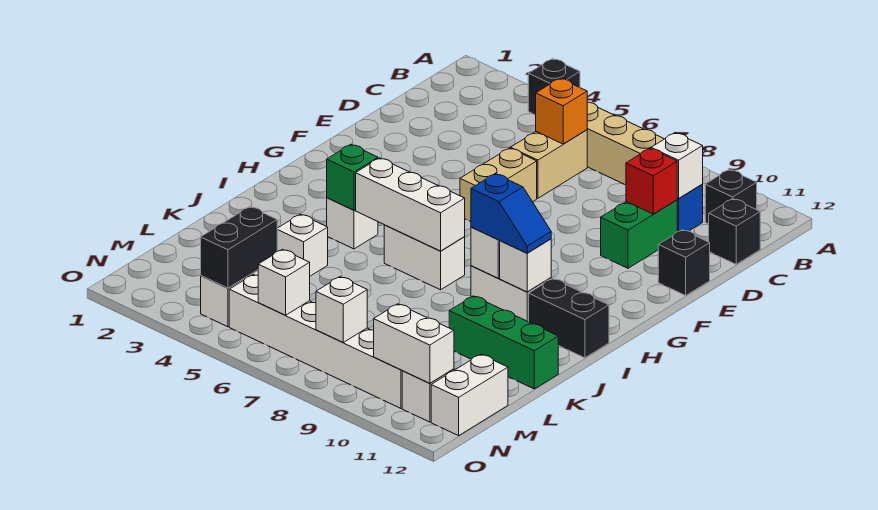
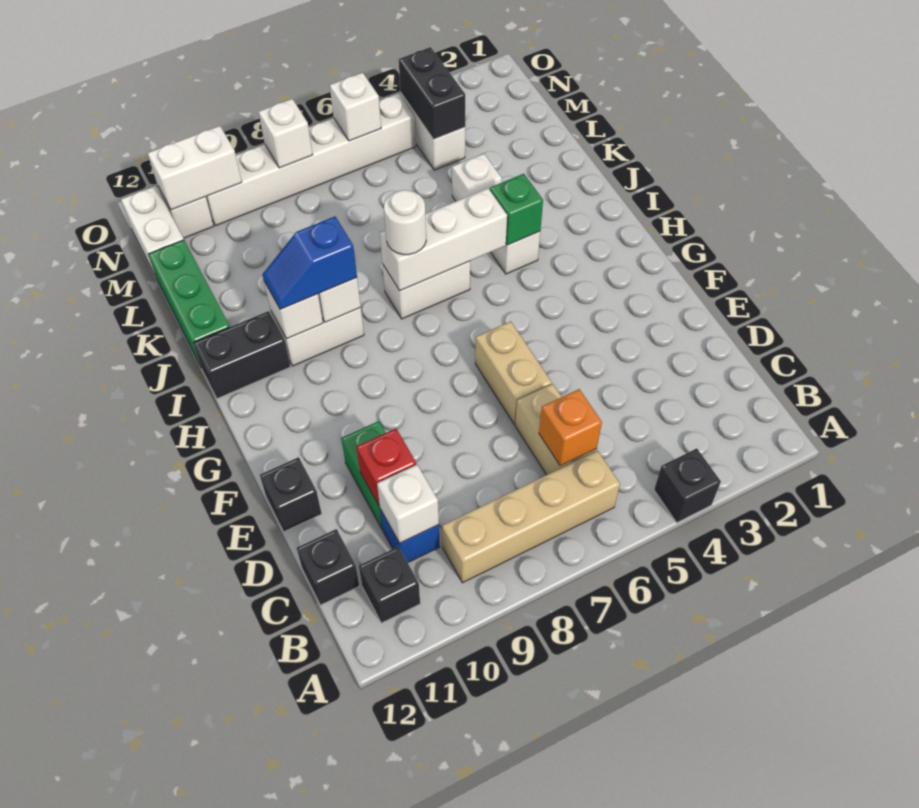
none -> white 1x1 round brick [384,190,426,255]
green 1x3 brick [449,296,558,389] -> green 1x3 brick turned to [148,240,230,366]

